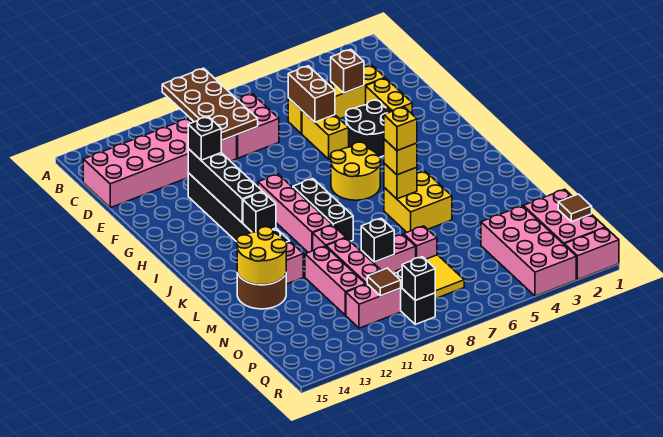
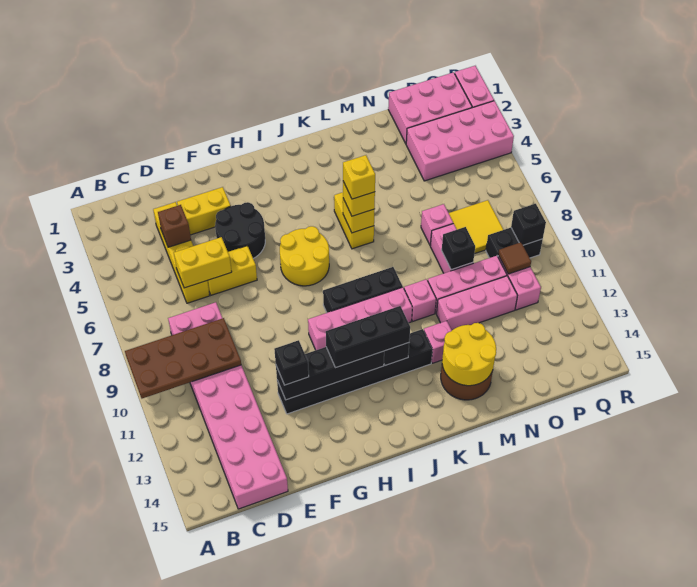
brown 1x2 brick [288,66,335,122] -> yellow 1x2 brick [174,237,232,288]
none -> black 1x3 brick [326,306,410,368]
yellow 2x2 brick [384,171,452,232] -> yellow 1x2 brick [334,192,374,249]
brown 1x1 tile [558,194,592,222] -> none

